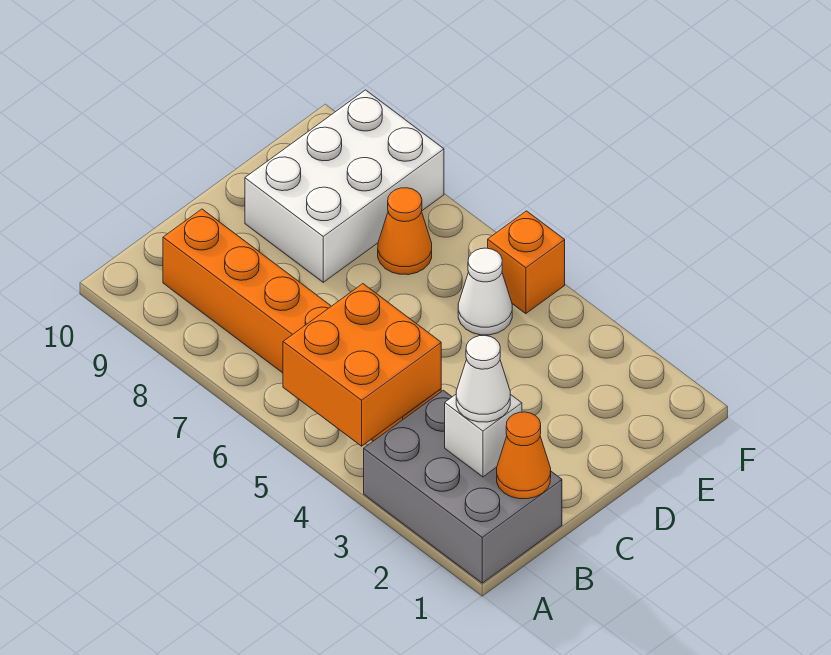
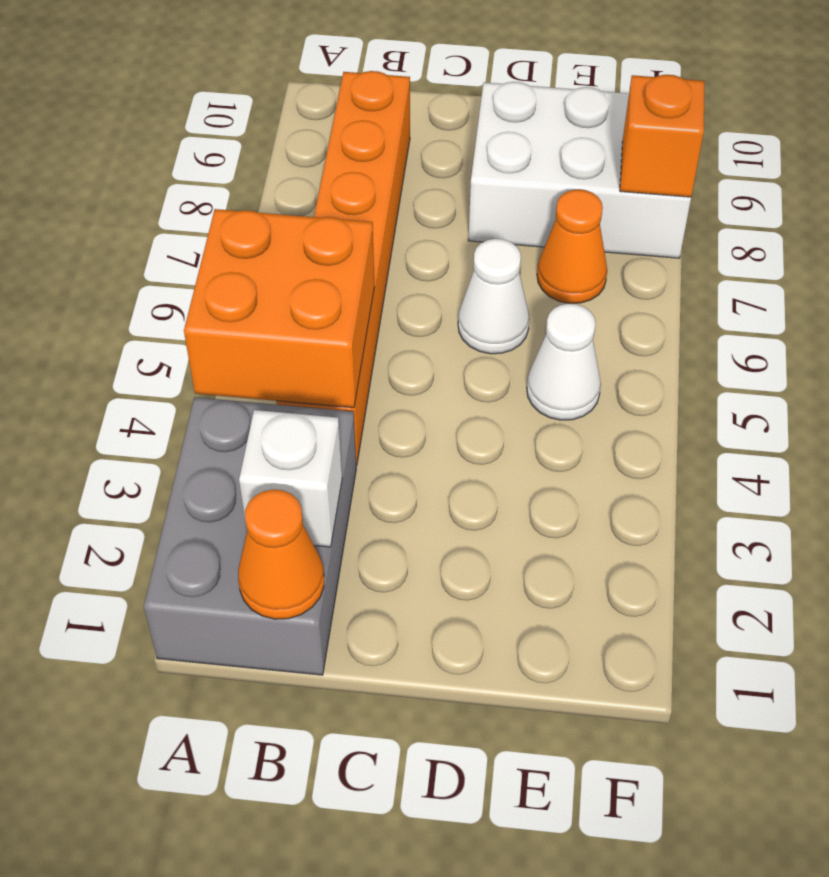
white 1x1 cone [456,335,510,422] -> white 1x1 cone moved to [458,239,529,354]
orange 1x1 brick [488,211,565,314] -> orange 1x1 brick moved to [620,75,705,197]

